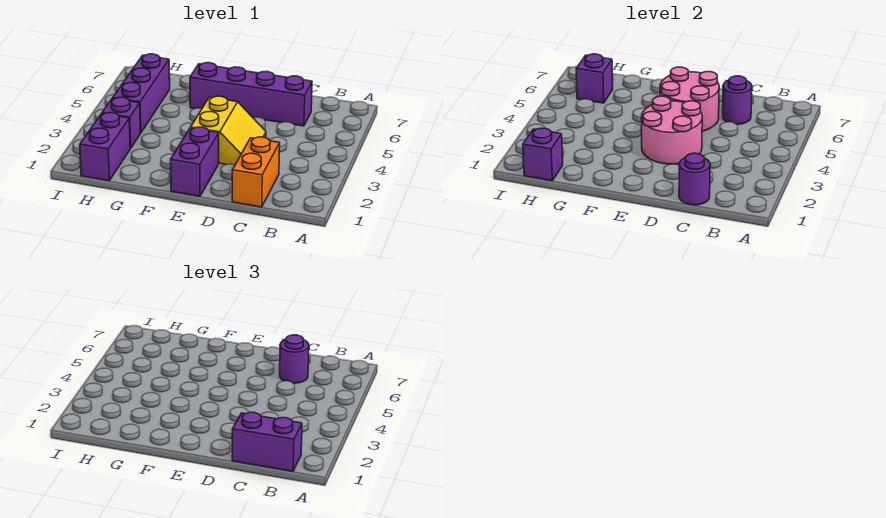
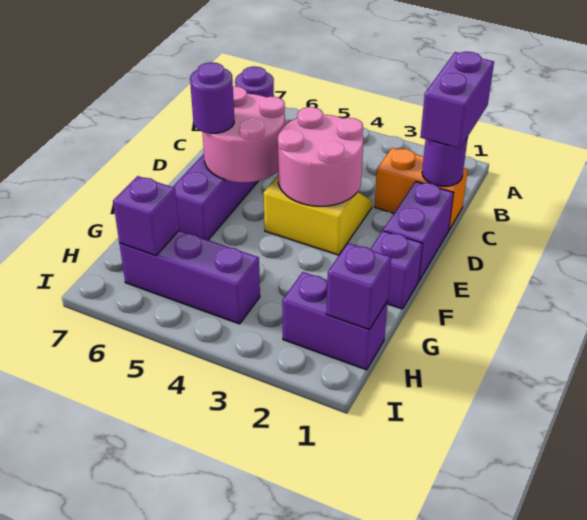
purple 1x1 round brick [280,335,309,383] -> purple 1x1 round brick moved to [190,62,234,133]
purple 1x2 brick [171,127,219,196] -> purple 1x2 brick turned to [383,181,454,281]
purple 1x1 brick [102,97,141,148] -> purple 1x1 brick moved to [371,231,423,309]

